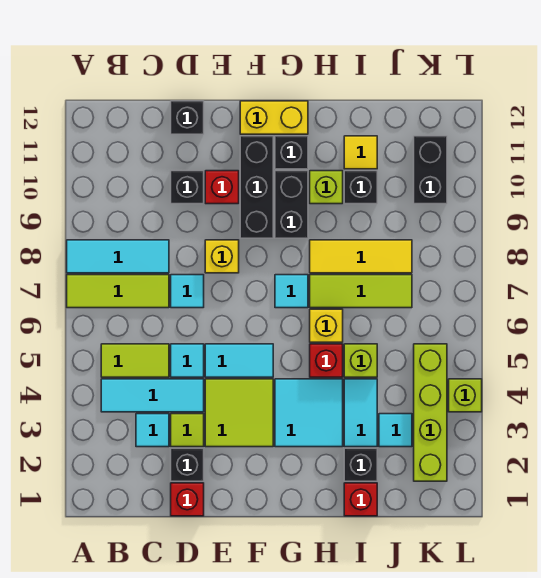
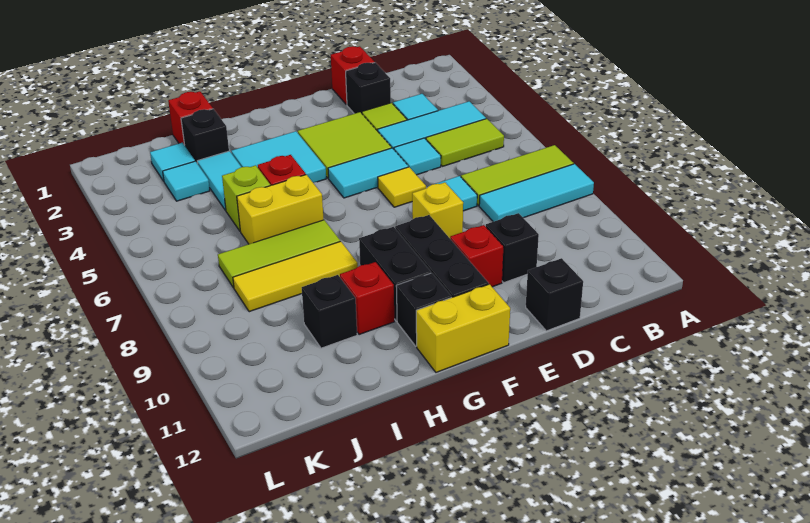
cyan 1x1 tile [275,275,308,308] -> cyan 1x1 tile moved to [150,143,195,181]
yellow 1x1 brick [310,309,343,342] -> yellow 1x2 brick [237,175,324,244]
lime 1x1 brick [310,171,343,204] -> red 1x1 brick [340,262,394,335]
yellow 1x1 tile [344,136,377,169] -> yellow 1x1 tile moved to [378,167,426,207]
lime 1x4 brick [414,344,447,481] -> none
black 1x2 brick [414,136,447,204] -> none
lime 1x1 brick [449,379,482,412] -> none

